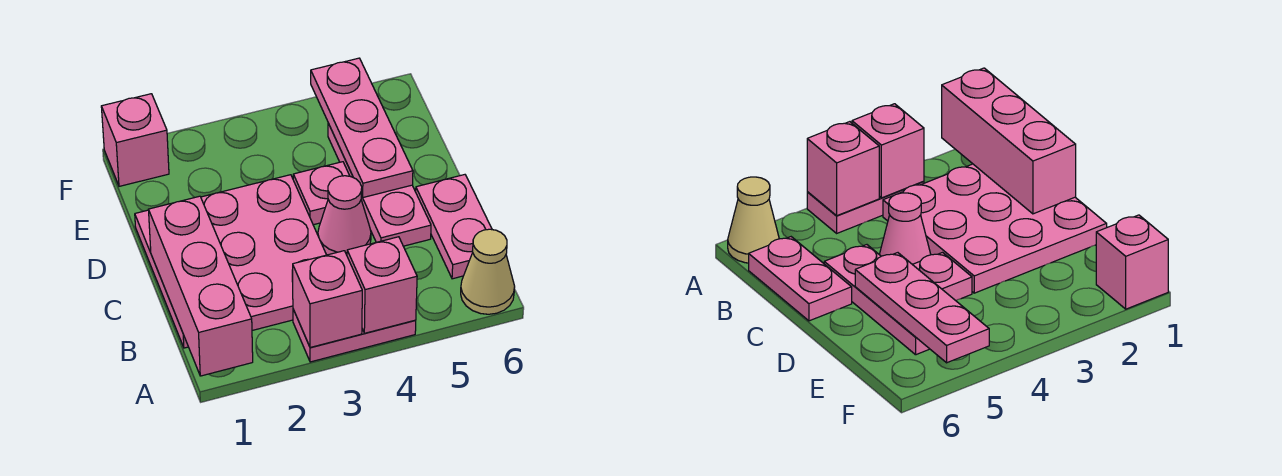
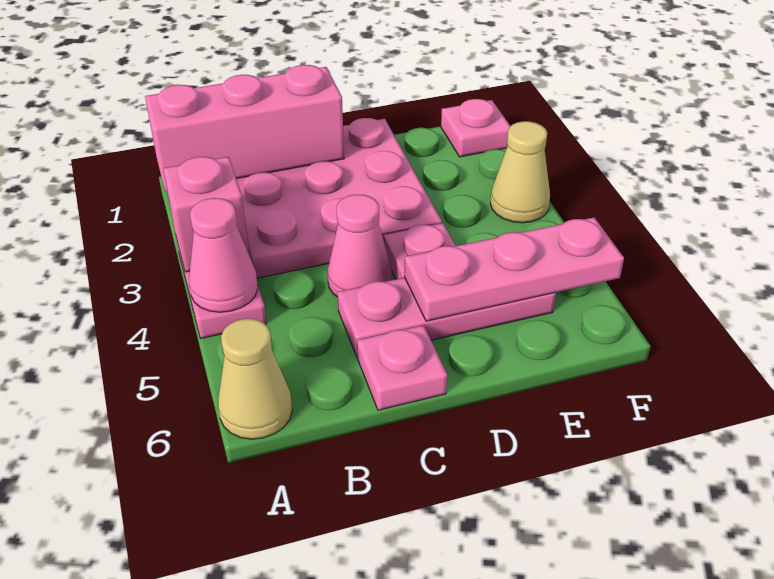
pink 1x1 brick [347,237,417,333] -> pink 1x1 cone [189,198,258,312]
pink 1x2 plate [416,175,492,279] -> pink 1x1 plate [357,325,447,410]
pink 1x1 brick [101,94,169,186] -> pink 1x1 plate [441,99,511,157]
none -> tan 1x1 cone [490,121,550,223]

